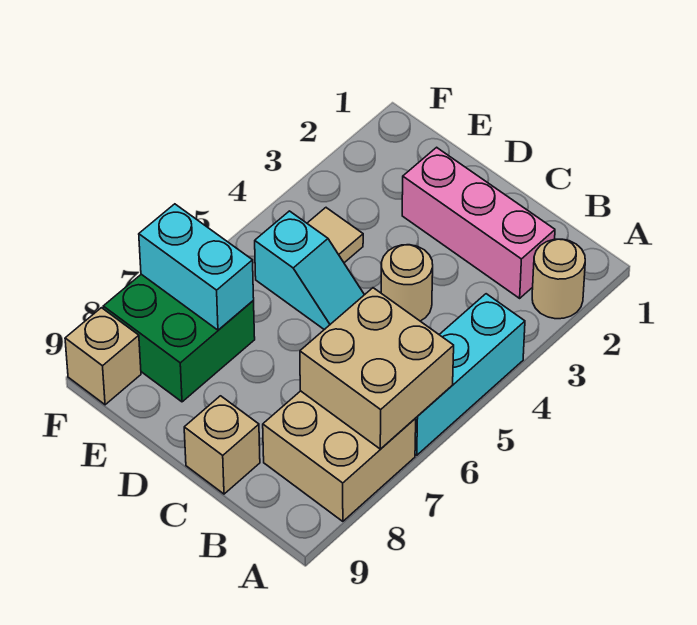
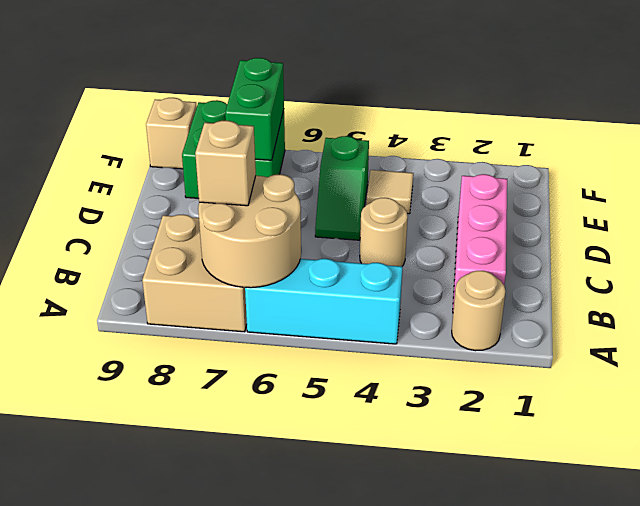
tan 2x2 brick [300,288,454,449] -> tan 2x2 round brick [198,174,301,288]
tan 1x1 brick [184,396,260,494] -> tan 1x1 brick moved to [195,121,256,206]
cyan 1x2 slope [255,211,364,330] -> green 1x2 slope [315,136,369,240]
cyan 1x2 brick [139,204,254,330] -> green 1x2 brick [225,58,284,160]

